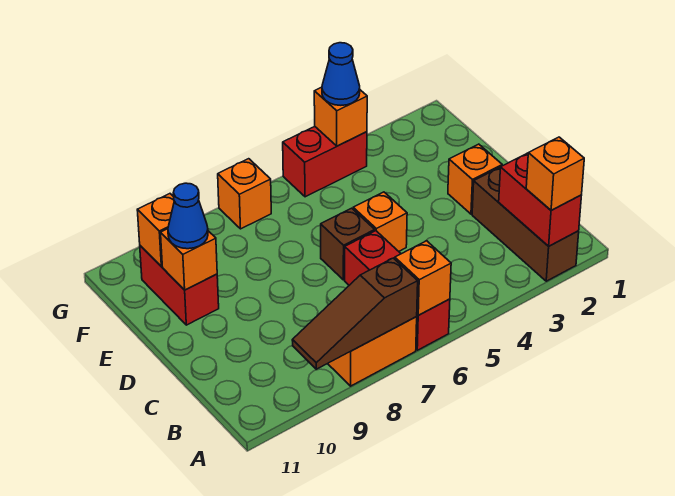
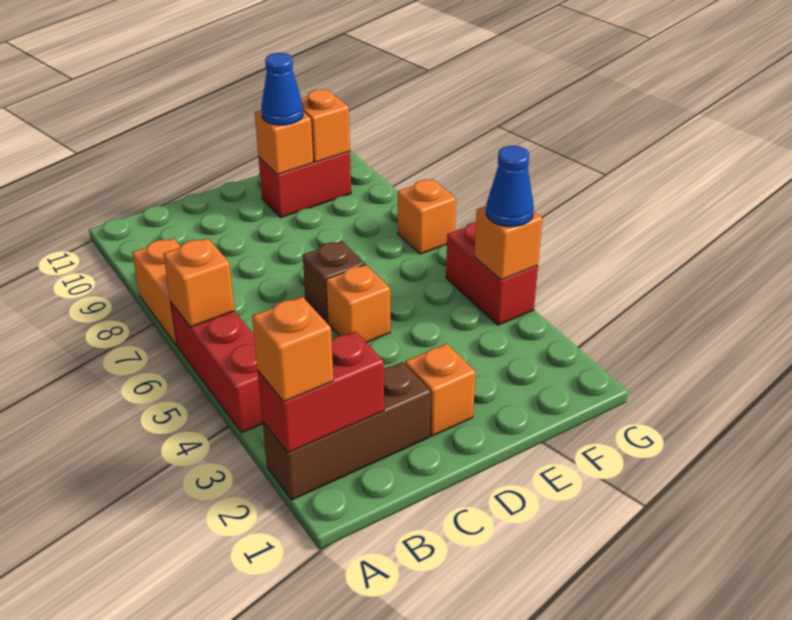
red 1x3 brick [345,231,450,350] -> red 1x3 brick turned to [171,303,263,433]
brown 1x3 slope [292,258,418,369] -> none

